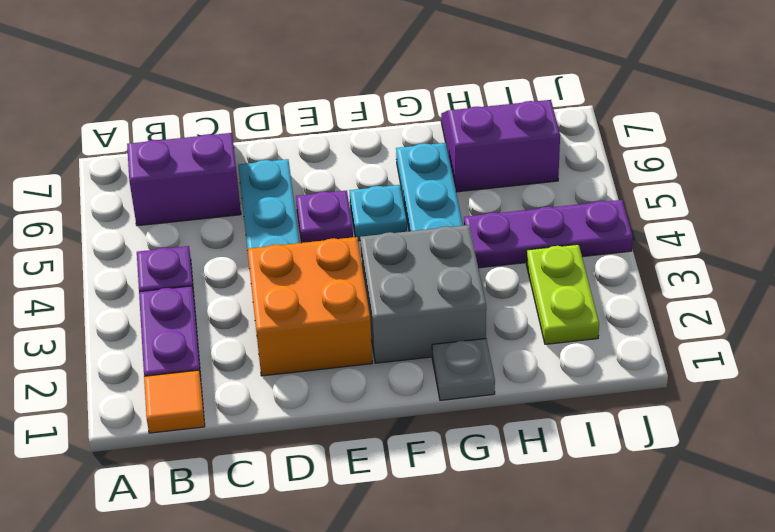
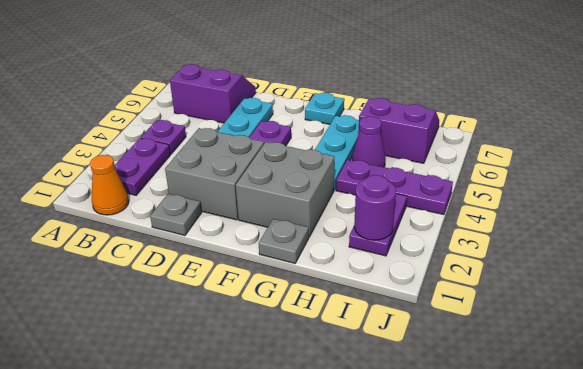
orange 1x1 tile [144,370,205,433] -> orange 1x1 cone [90,155,129,215]
none -> grey 1x1 plate [150,194,202,235]
orange 2x2 brick [247,237,372,376] -> grey 2x2 brick [165,128,264,220]
cyan 1x1 plate [350,185,407,241] -> cyan 1x1 plate moved to [305,93,344,124]
none -> purple 1x1 cone [352,116,386,167]
lime 1x2 plate [526,244,599,344] -> purple 1x2 plate [349,194,407,256]
none -> purple 1x1 round brick [354,175,396,240]

